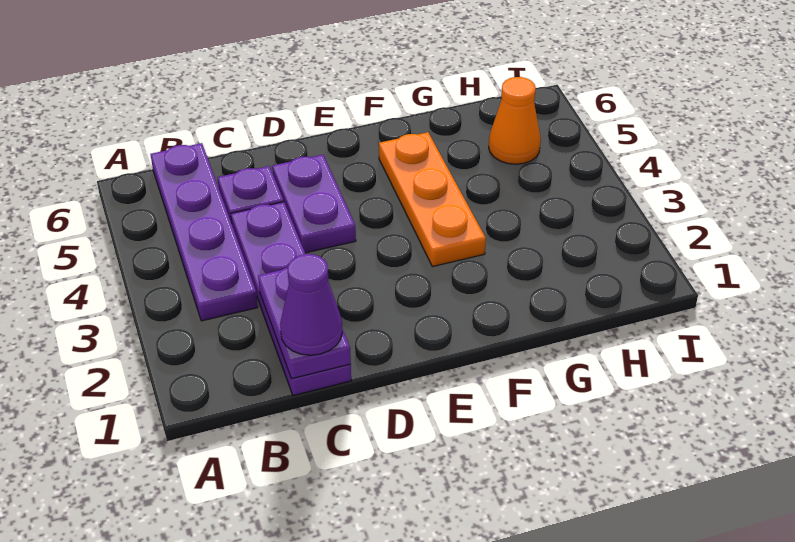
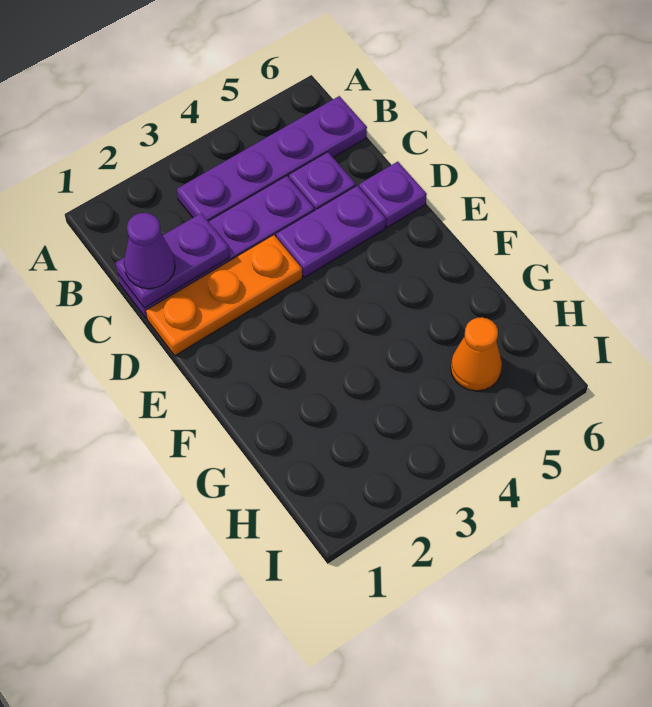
none -> purple 1x1 plate [359,162,427,227]
orange 1x3 plate [379,132,486,267] -> orange 1x3 plate moved to [146,235,302,356]

